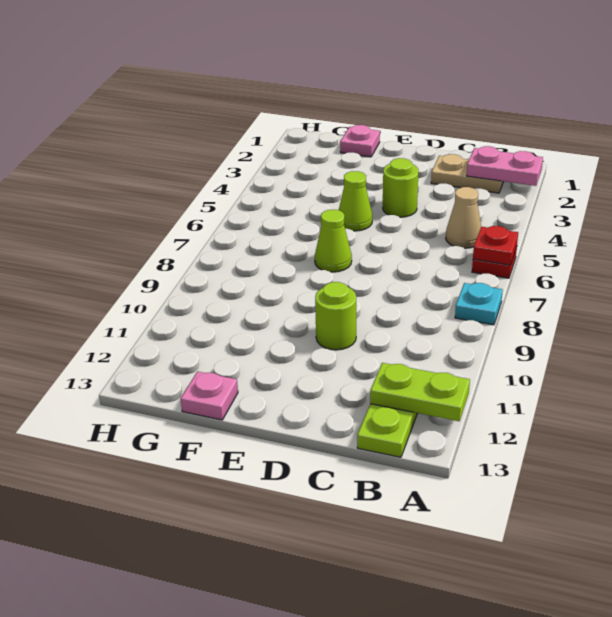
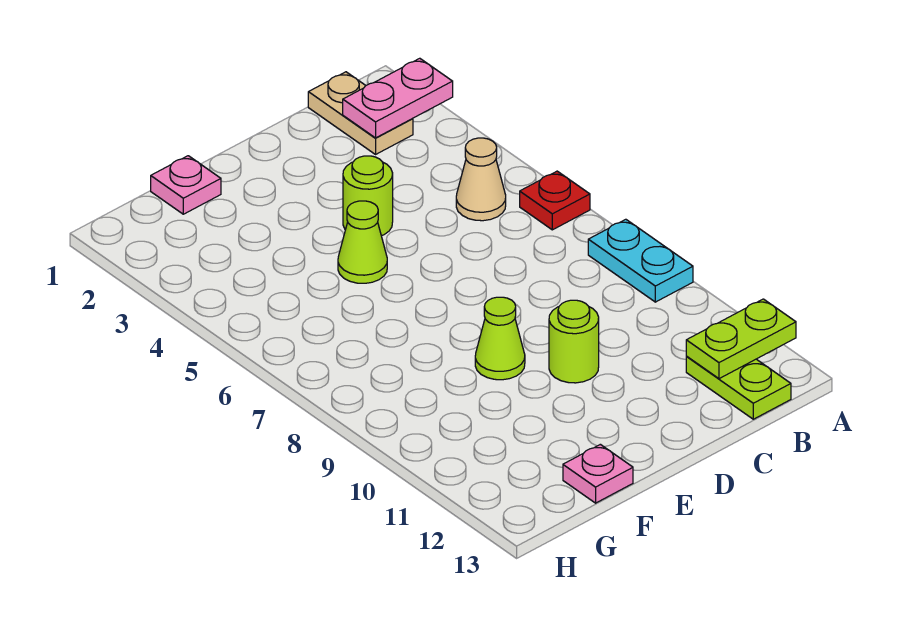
red 1x1 plate [473,226,518,265] -> none
cyan 1x1 plate [455,283,503,325] -> cyan 1x2 plate [588,219,693,302]
tan 1x2 plate [431,154,504,193] -> tan 1x2 plate turned to [308,72,413,154]
lime 1x1 cone [315,210,352,272] -> lime 1x1 cone moved to [475,297,525,380]

